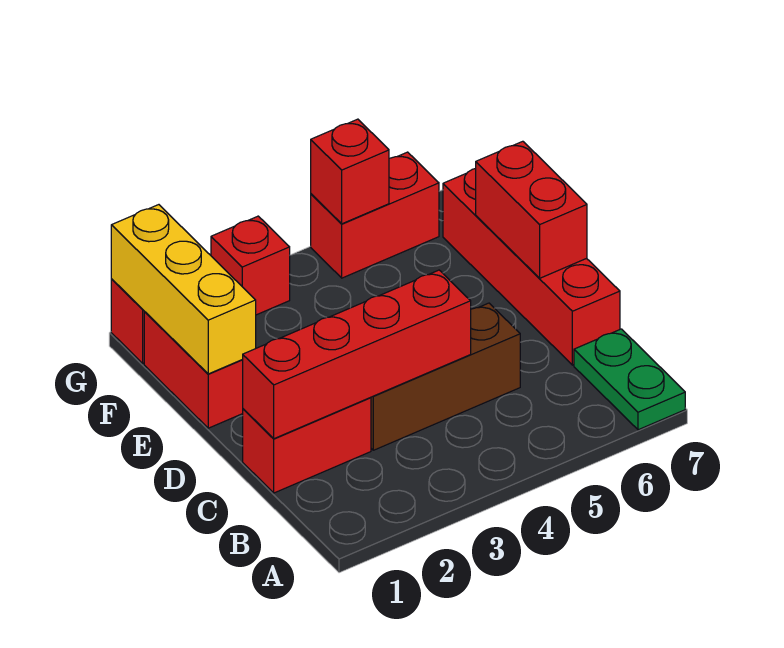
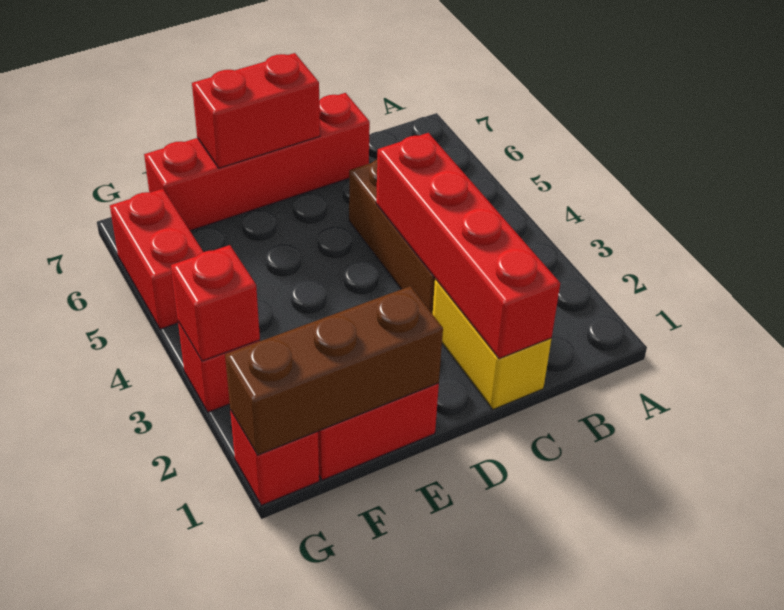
green 1x2 plate [574,329,685,430] -> none
red 1x2 brick [243,398,371,493] -> yellow 1x2 brick [433,279,551,409]
yellow 1x3 brick [111,205,256,374] -> brown 1x3 brick [225,286,443,455]
red 1x1 brick [311,119,389,224] -> red 1x1 brick moved to [171,245,260,361]

